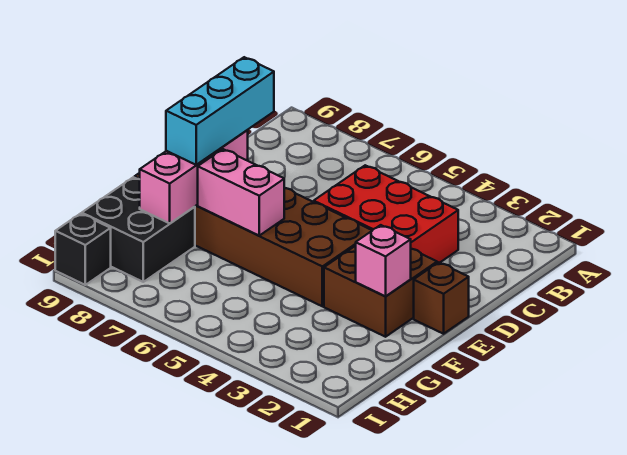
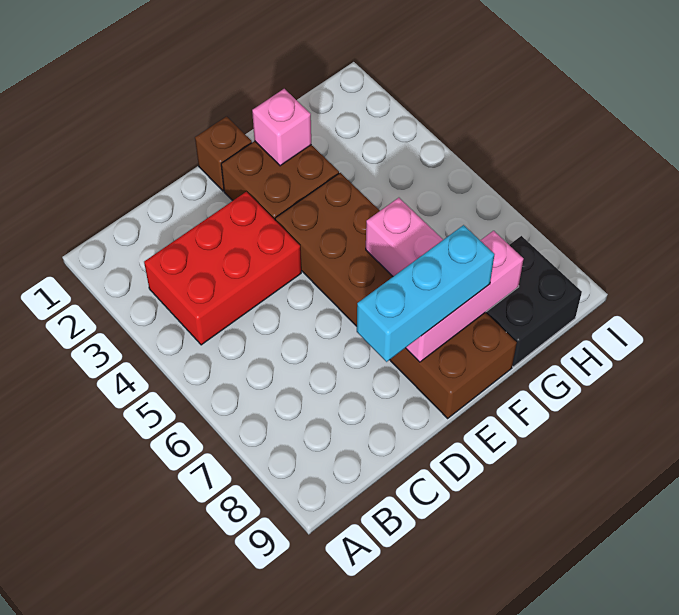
red 2x3 brick [314,165,458,263] -> red 2x3 brick turned to [144,192,301,345]
black 1x1 brick [55,214,111,285] -> none

